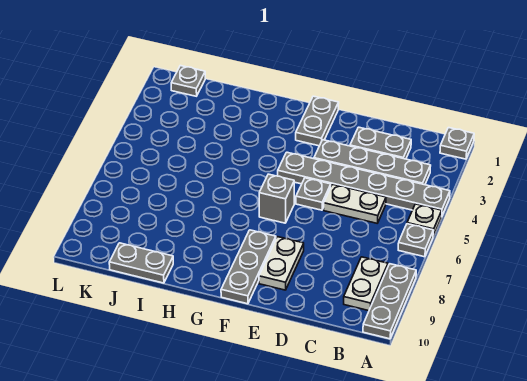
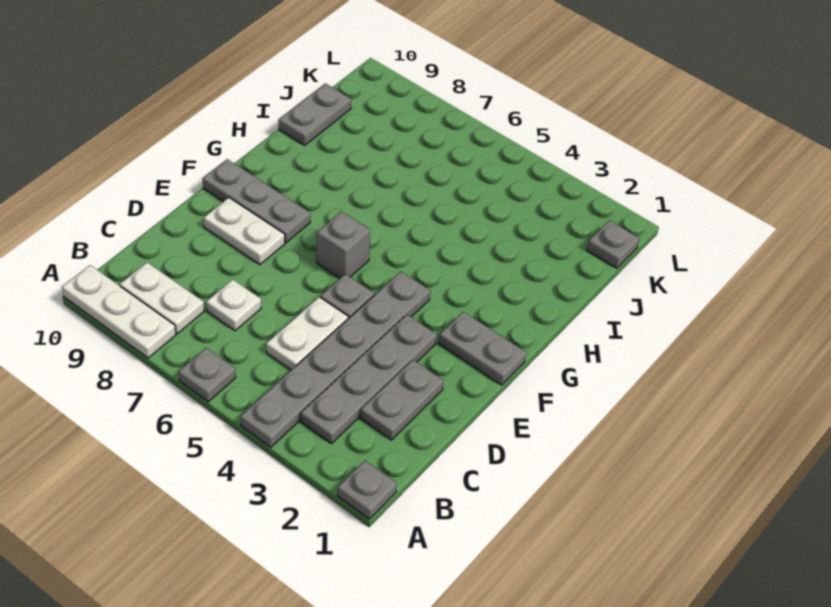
white 1x1 plate [407,204,442,236] -> white 1x1 plate moved to [206,280,261,331]
grey 1x3 plate [363,264,416,339] -> white 1x3 plate [62,265,176,358]

